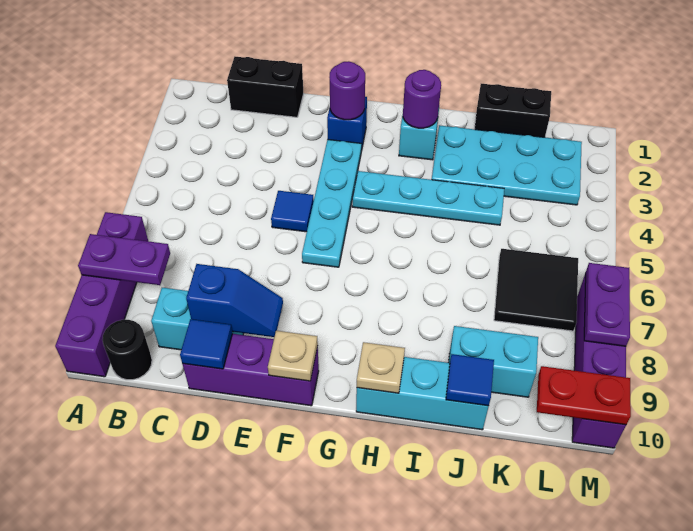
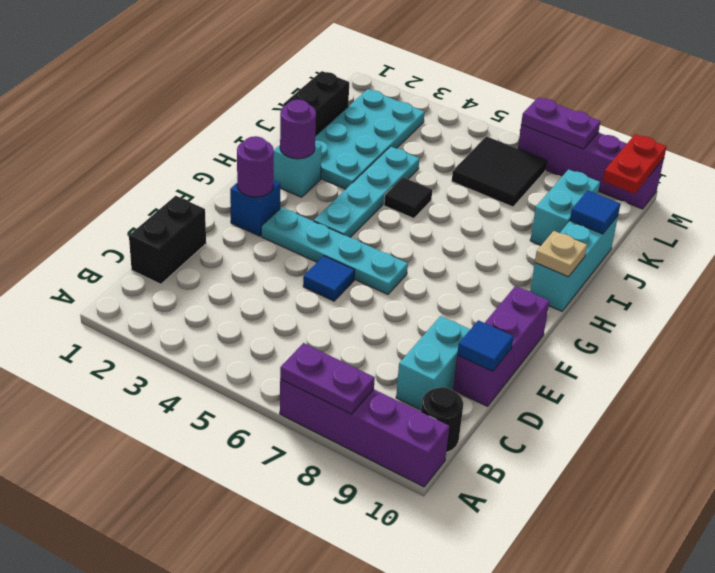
purple 1x2 plate [78,234,170,285] -> purple 1x2 plate turned to [280,343,375,414]
blue 1x2 slope [186,264,283,337] -> none
tan 1x1 plate [268,331,318,381] -> none
none -> black 1x1 tile [384,177,432,218]

